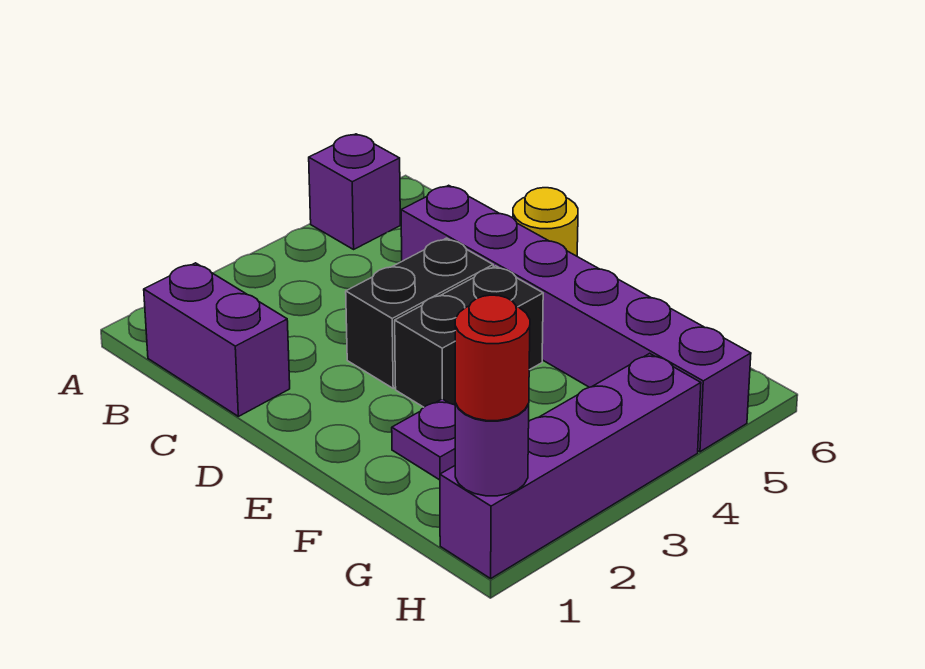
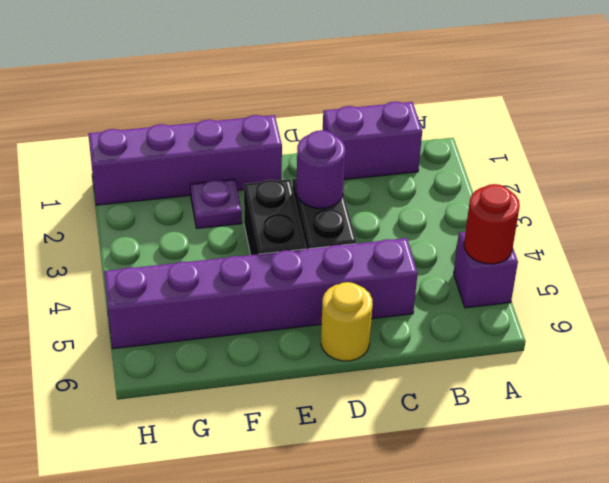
purple 1x4 brick [440,353,701,578] -> purple 1x4 brick turned to [88,115,282,205]
purple 1x1 round brick [455,403,529,496] -> purple 1x1 round brick moved to [296,130,345,208]
red 1x1 round brick [455,295,530,421] -> red 1x1 round brick moved to [464,184,520,264]

